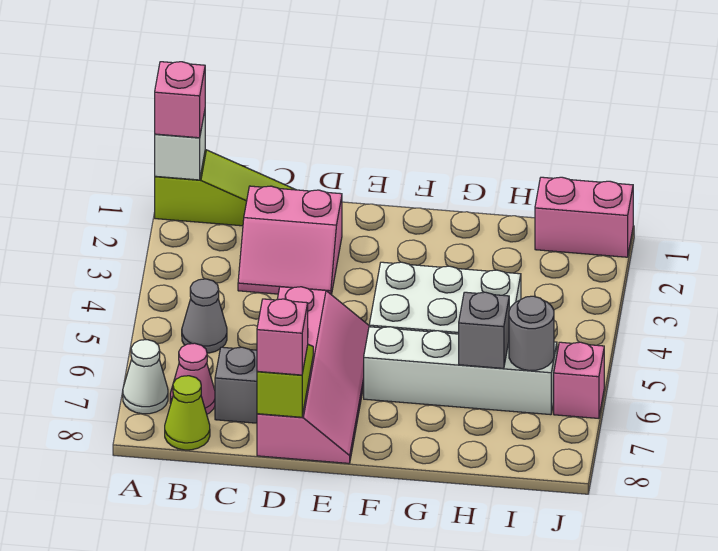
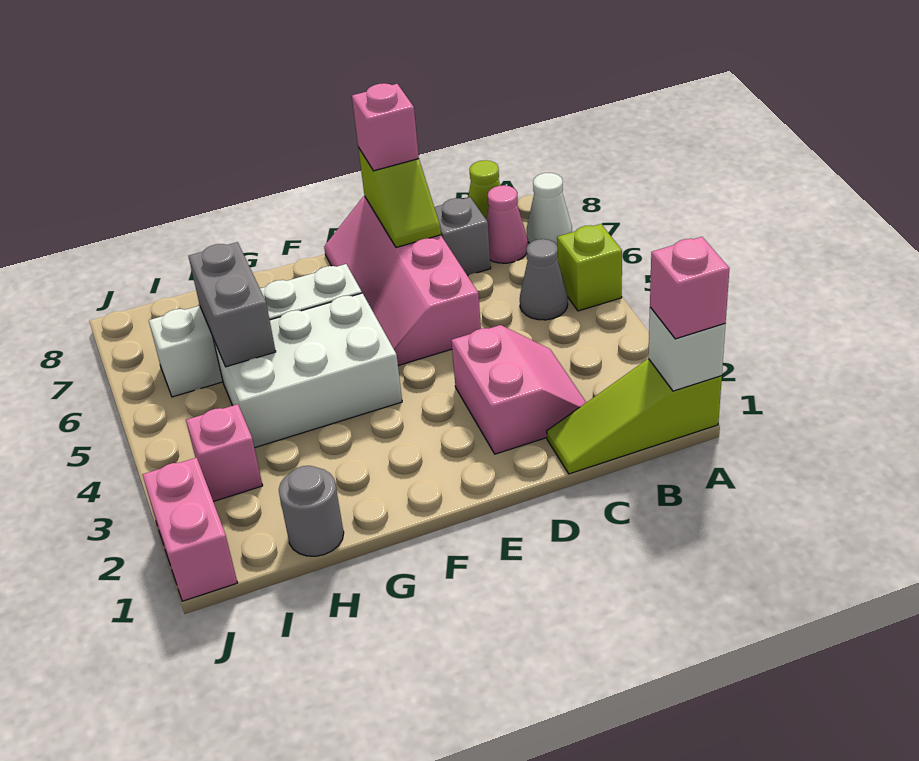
none -> lime 1x1 brick [557,224,622,311]
pink 2x2 slope [238,186,342,295] -> pink 2x2 slope turned to [451,325,586,454]
grey 1x1 brick [459,292,509,368] -> grey 1x2 brick [188,242,276,367]
pink 1x2 brick [535,177,633,257] -> pink 1x2 brick turned to [142,458,237,601]
grey 1x1 round brick [509,296,554,371] -> grey 1x1 round brick moved to [279,466,344,556]
pink 1x1 brick [554,342,604,418] -> pink 1x1 brick moved to [186,404,263,502]

